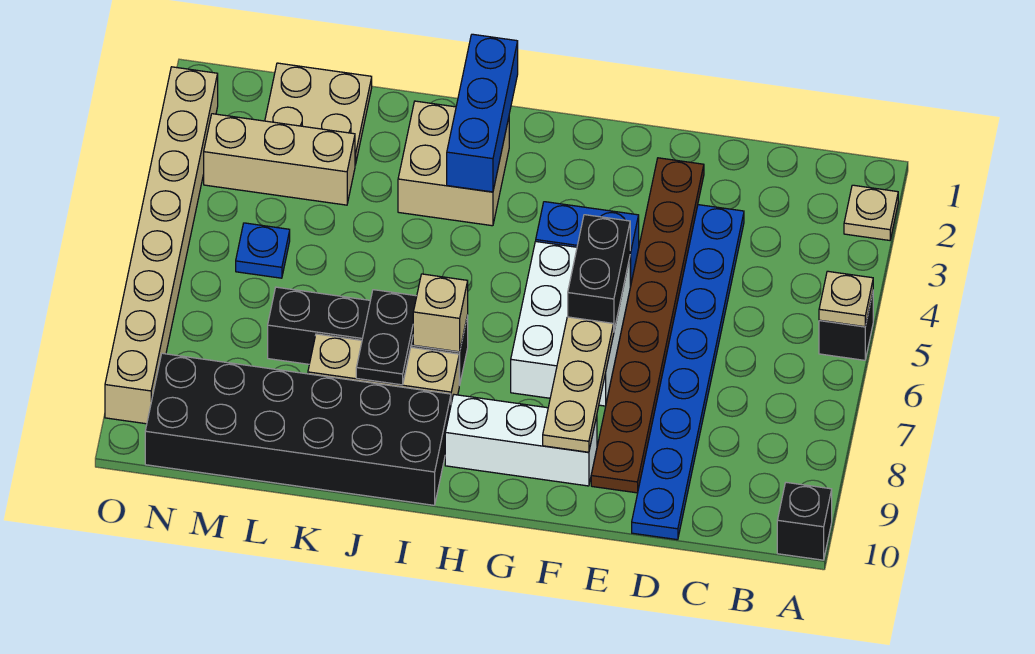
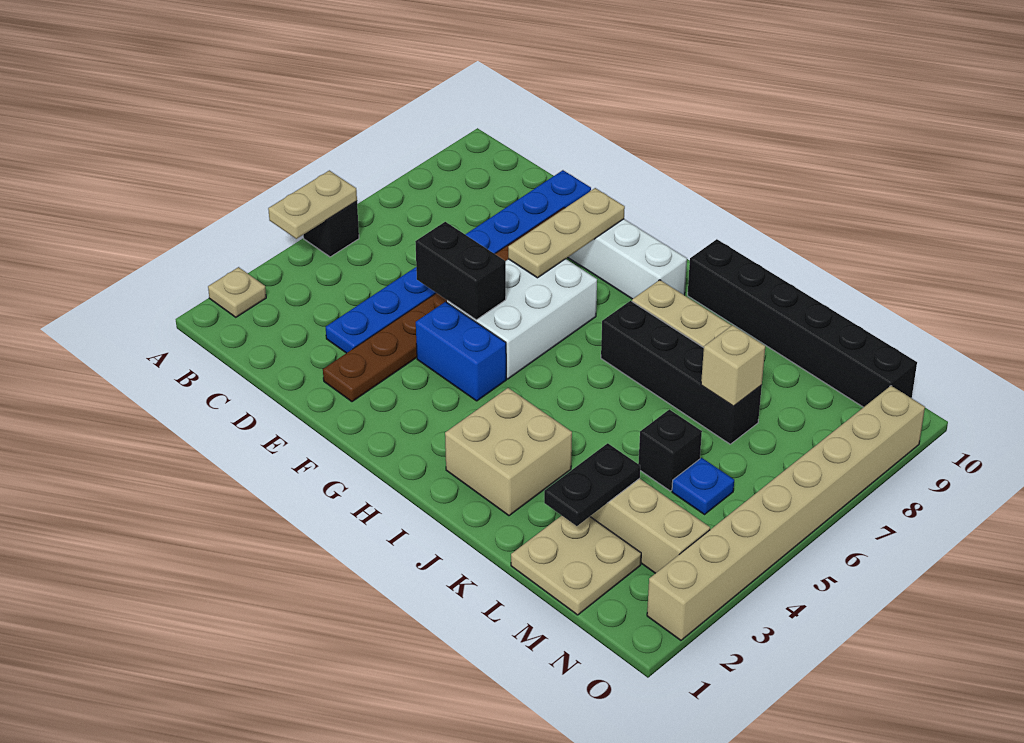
tan 1x1 plate [819,271,873,327] -> tan 1x2 plate [268,170,357,239]
black 1x1 brick [777,482,832,560] -> black 1x1 brick moved to [638,409,702,491]
black 1x2 brick [568,215,630,330] -> black 1x2 brick turned to [415,222,506,320]
blue 1x3 brick [447,34,518,192] -> none
tan 1x1 brick [413,274,468,352] -> tan 1x1 brick moved to [701,325,765,406]
black 2x6 brick [145,353,451,505] -> black 1x6 brick [688,239,917,407]
black 1x2 plate [356,290,417,385] -> black 1x2 plate moved to [544,443,640,526]

